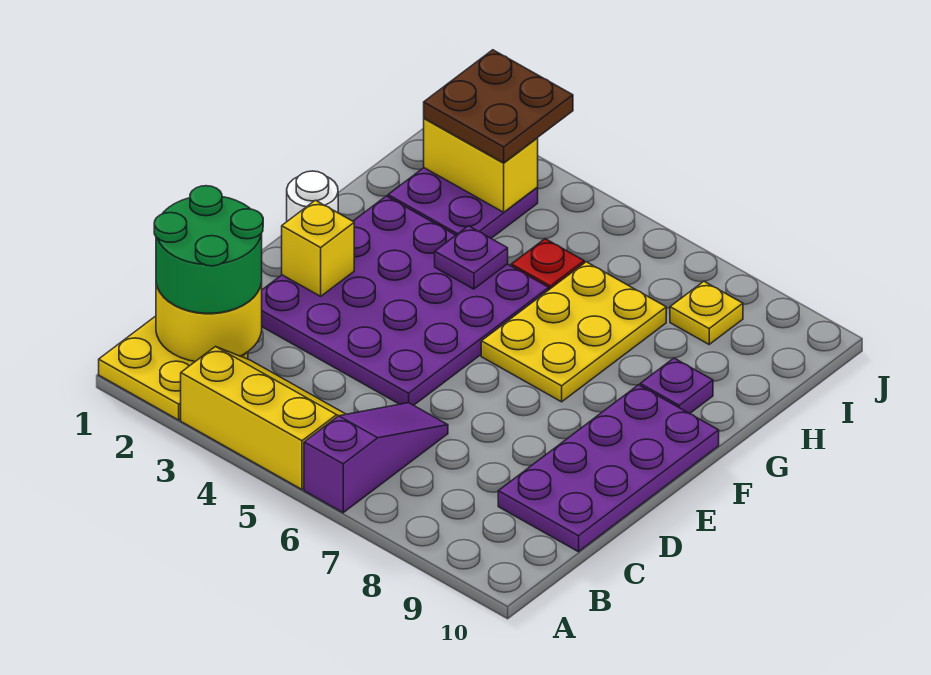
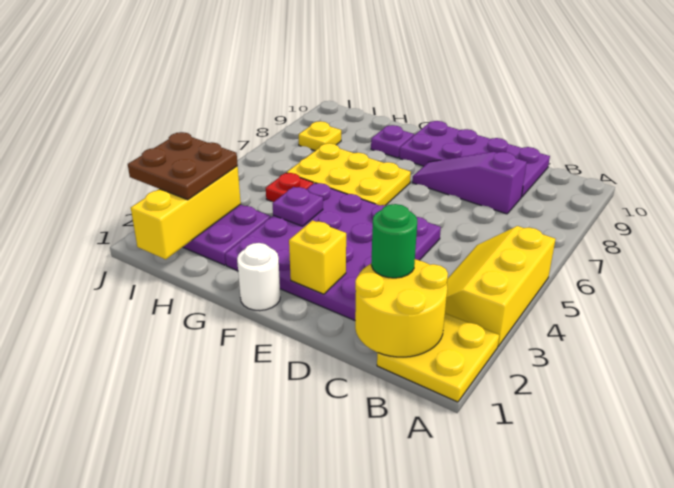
purple 1x3 slope [304,403,448,513] -> purple 1x3 slope moved to [412,152,527,214]
green 2x2 round brick [154,186,263,313] -> green 1x1 round brick [371,204,417,278]
yellow 1x2 brick [424,119,538,212] -> yellow 1x3 brick [131,166,241,259]

